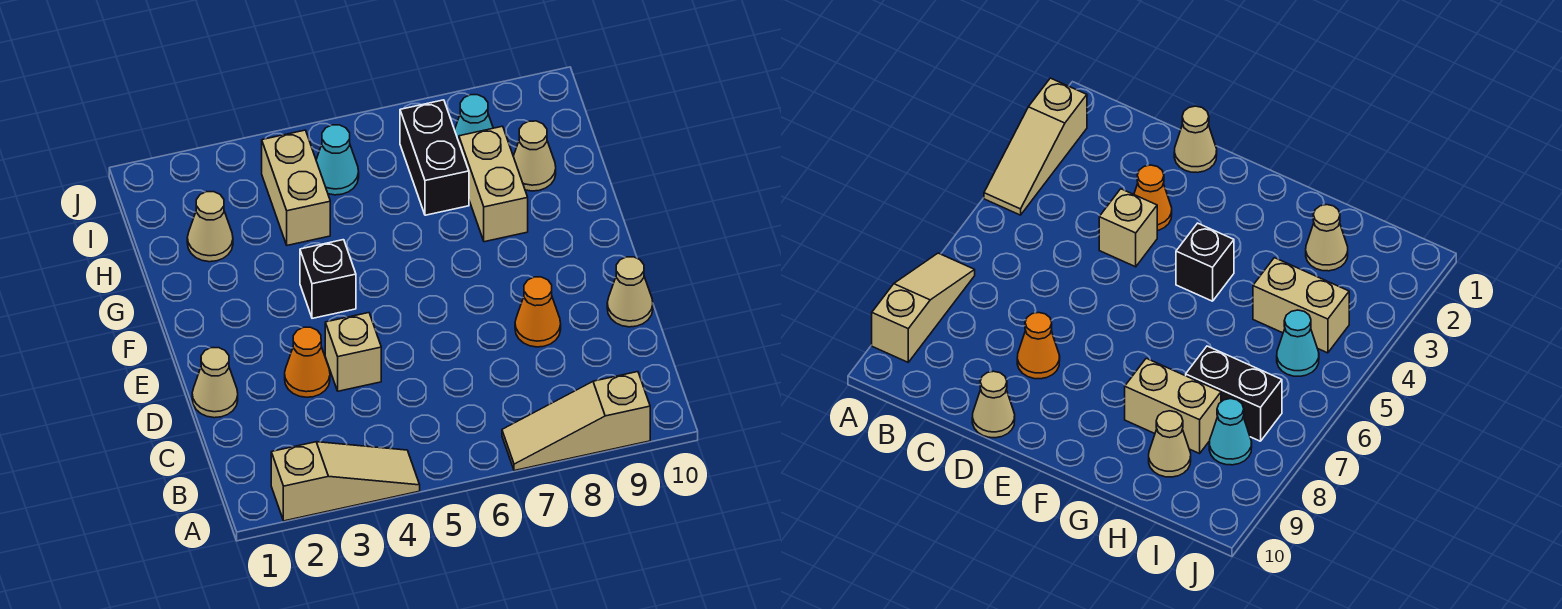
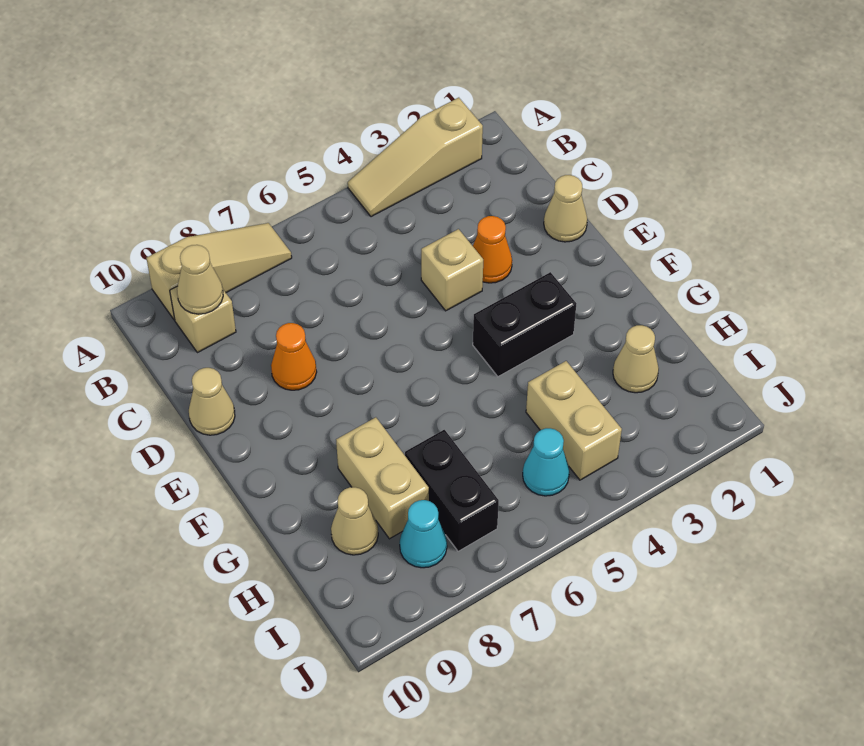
none -> tan 1x1 brick [170,286,236,353]
none -> tan 1x1 cone [177,245,223,314]
black 1x1 brick [300,240,356,318] -> black 1x2 brick [473,272,576,377]

